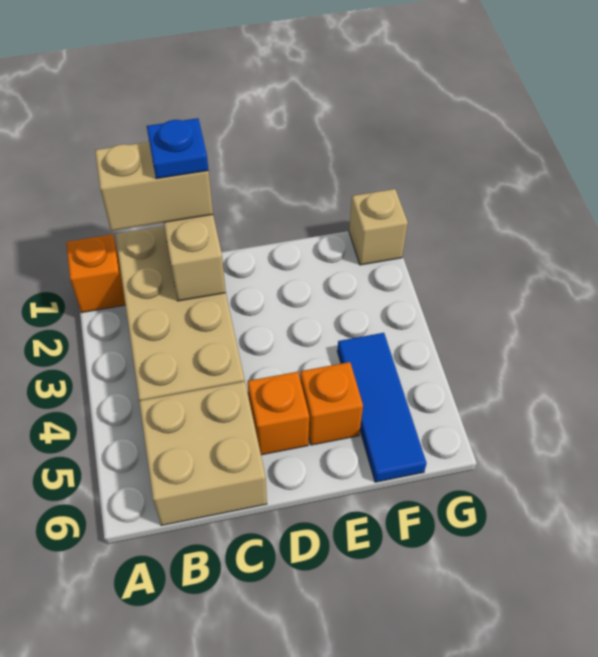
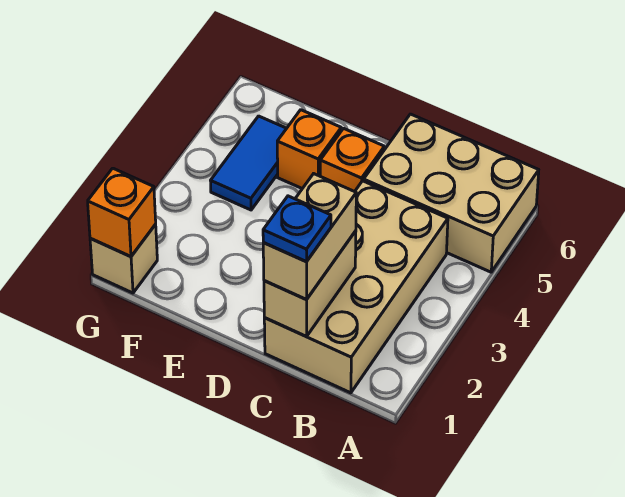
orange 1x1 brick [66,234,125,313] -> orange 1x1 brick moved to [88,168,156,257]
tan 1x2 brick [95,142,213,231] -> tan 1x2 brick turned to [263,174,356,300]
tan 2x2 brick [139,381,267,525] -> tan 2x3 brick [364,114,539,272]
blue 1x3 tile [337,333,427,482] -> blue 1x2 tile [211,116,287,210]

